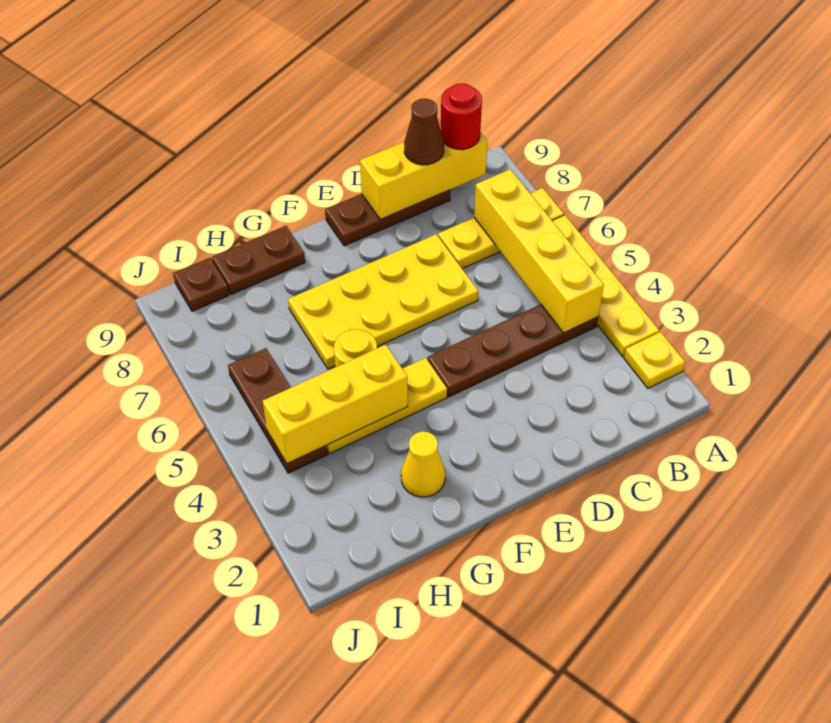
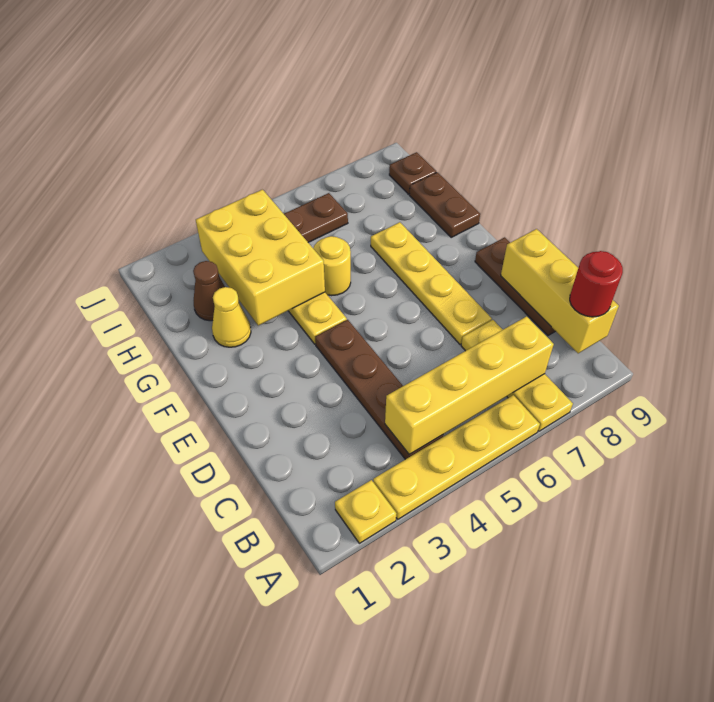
brown 1x1 cone [404,99,444,165] -> brown 1x1 cone moved to [193,261,225,321]
yellow 2x4 plate [288,234,478,369] -> yellow 1x4 plate [371,222,492,344]
yellow 1x3 brick [263,345,408,464] -> yellow 2x3 brick [196,190,325,326]

